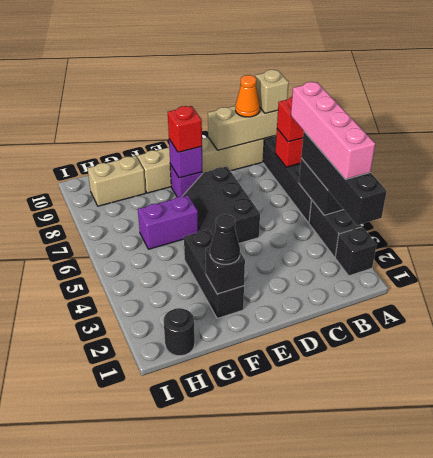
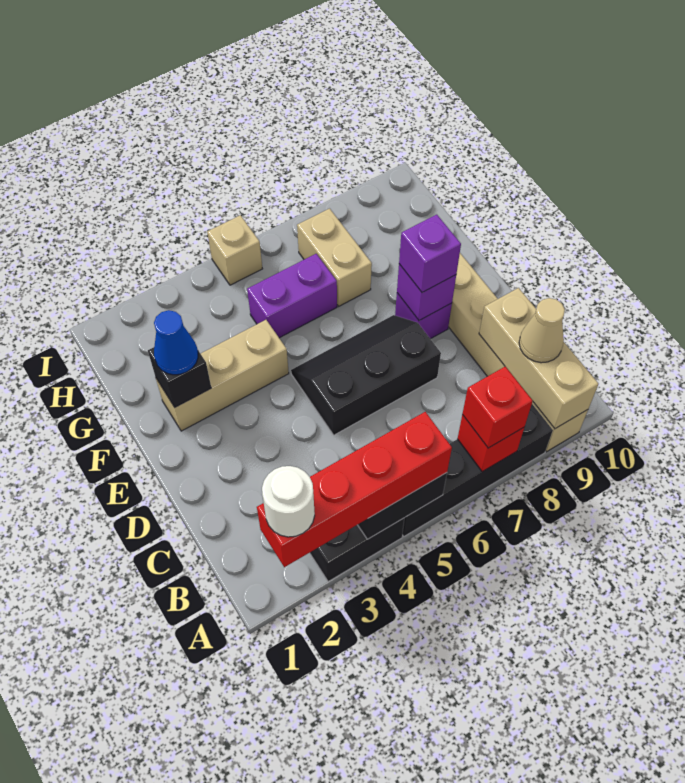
black 1x1 brick [335,227,377,276] -> none
black 1x4 brick [301,132,387,225] -> red 1x4 brick [257,412,452,567]
none -> white 1x1 round brick [262,466,315,537]
pink 1x4 brick [291,82,375,179] -> none
tan 1x1 brick [255,70,289,113] -> tan 1x1 brick moved to [207,215,262,285]
orange 1x1 cone [235,75,260,117] -> tan 1x1 cone [519,298,565,363]
red 1x1 brick [168,106,202,152] -> purple 1x1 brick [399,215,461,293]
black 1x3 brick [184,229,244,318] -> tan 1x3 brick [156,320,289,431]
black 1x1 cone [210,215,240,264] -> blue 1x1 cone [154,310,198,375]
purple 1x2 brick [138,195,198,249] -> purple 1x2 brick turned to [247,254,337,338]
tan 1x2 brick [87,156,146,206] -> tan 1x2 brick moved to [297,209,372,306]
black 1x1 round brick [164,308,195,356] -> none

